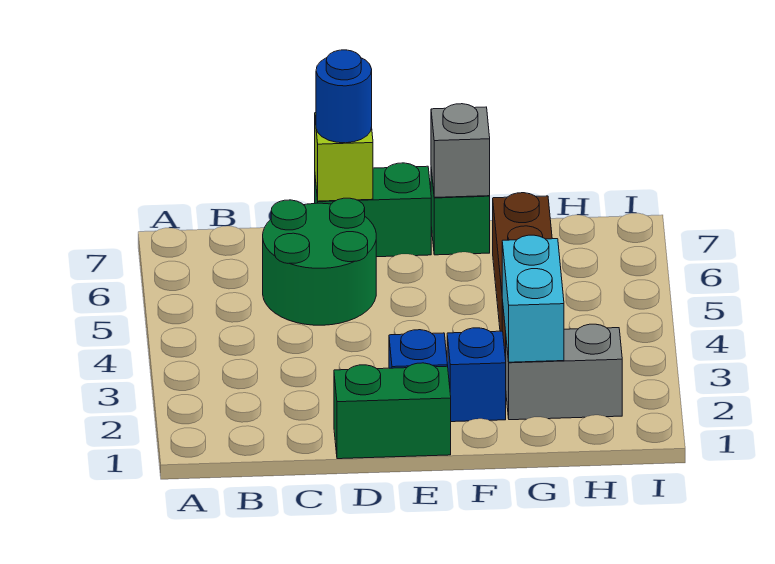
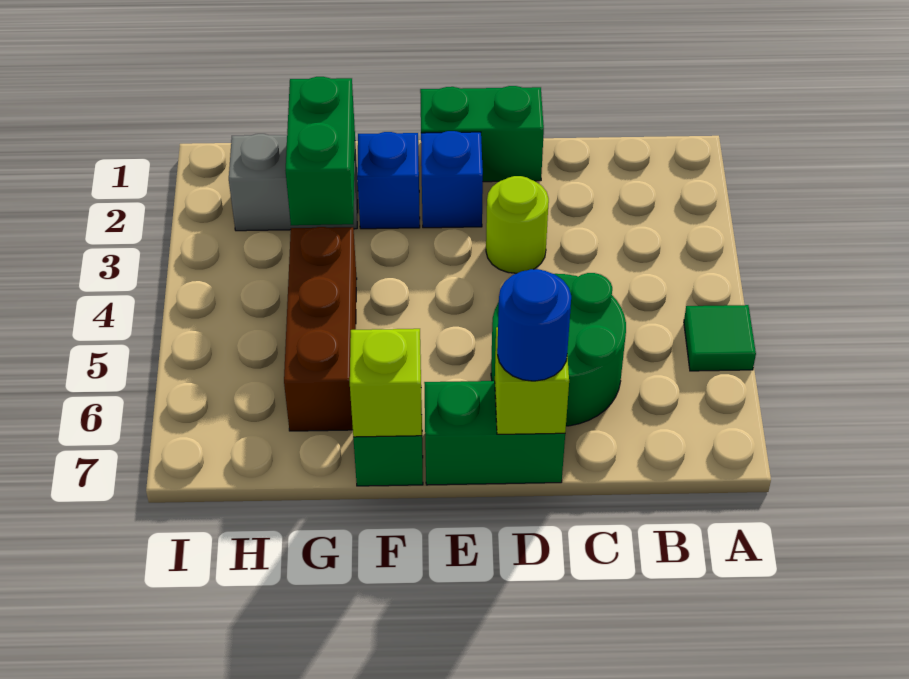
none -> green 1x1 tile [684,305,756,371]
none -> lime 1x1 round brick [486,176,549,273]
grey 1x1 brick [431,104,490,197] -> lime 1x1 brick [350,329,422,437]
cyan 1x2 brick [502,235,564,362] -> green 1x2 brick [286,77,355,225]

